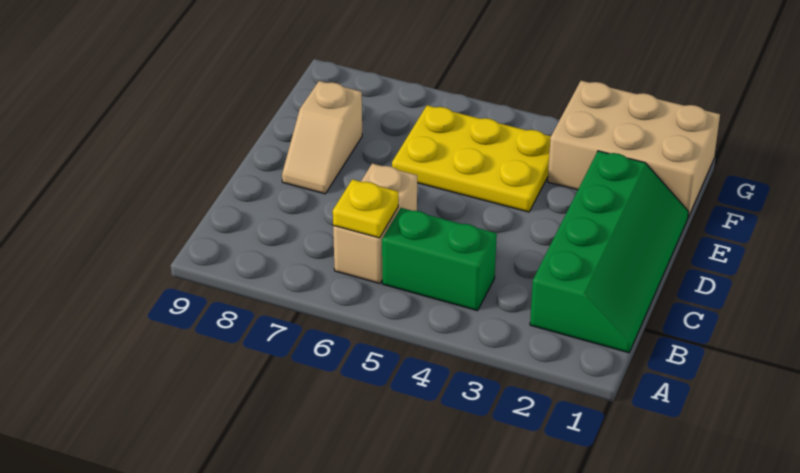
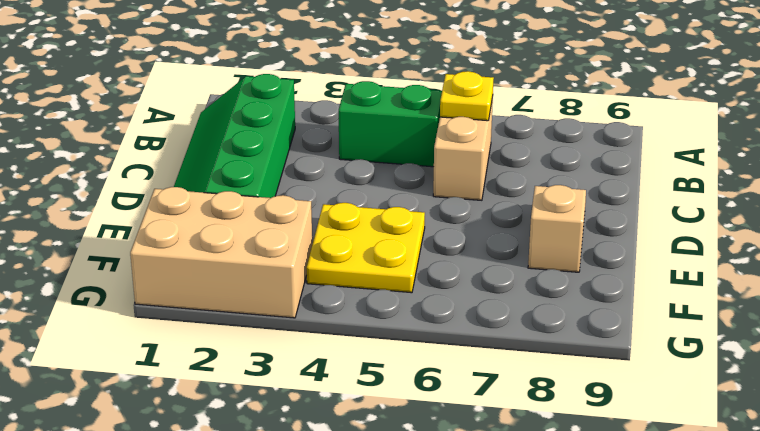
yellow 2x3 plate [392,105,551,212] -> yellow 2x2 plate [306,203,425,293]

